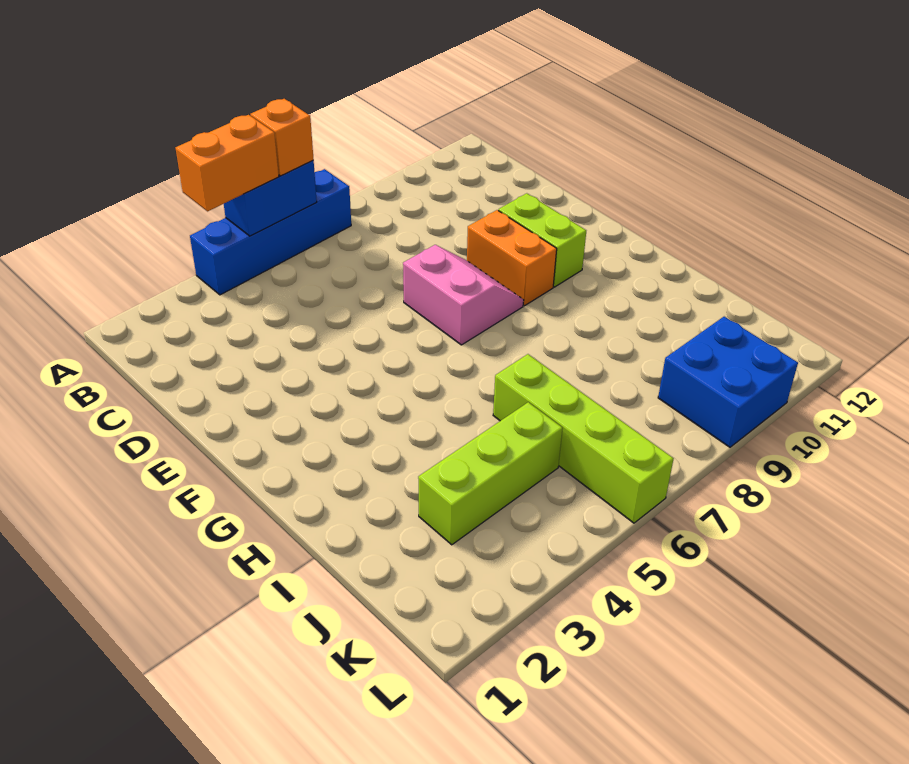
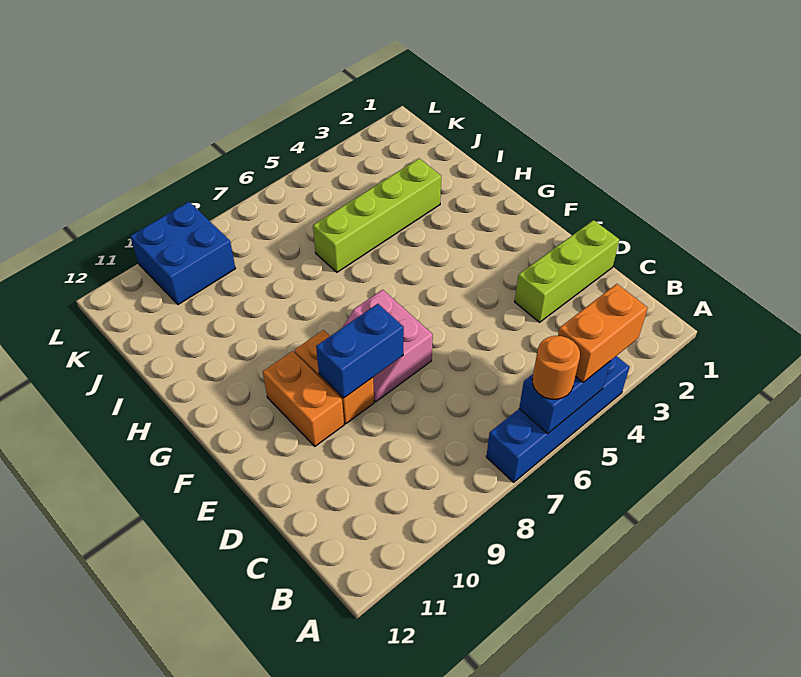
orange 1x1 brick [250,99,314,176] -> orange 1x1 round brick [532,336,580,399]
none -> blue 1x2 brick [316,304,404,398]
lime 1x2 brick [498,193,586,287] -> orange 1x2 brick [263,351,344,446]
lime 1x4 brick [493,354,674,523] -> lime 1x4 brick turned to [313,159,441,272]
lime 1x3 brick [418,402,563,545] -> lime 1x3 brick moved to [515,220,619,322]

